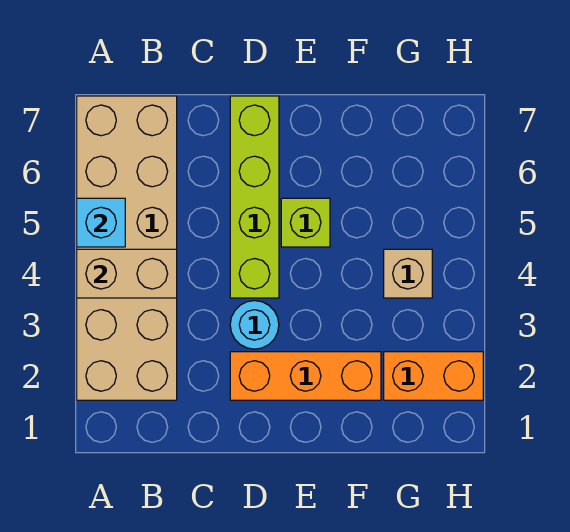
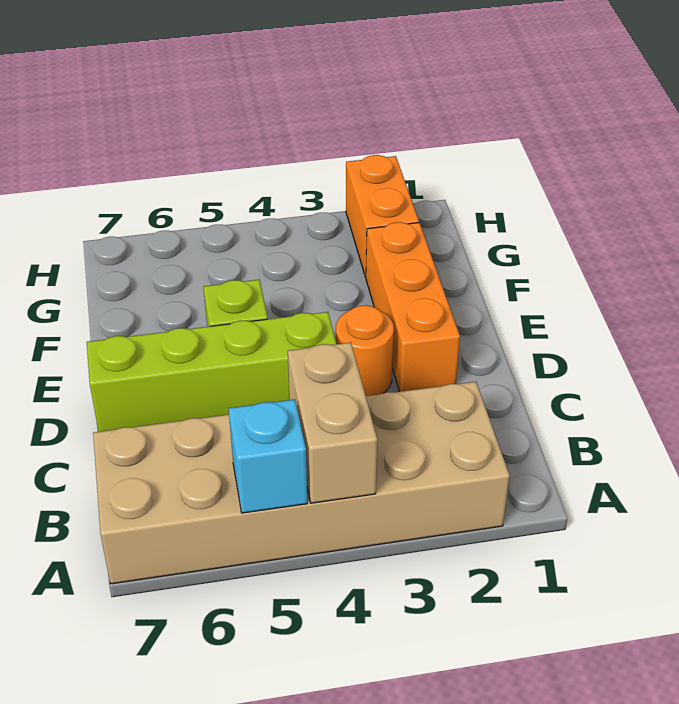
cyan 1x1 round brick [230,301,279,349] -> orange 1x1 round brick [336,305,394,396]
tan 1x1 brick [384,249,432,298] -> none

